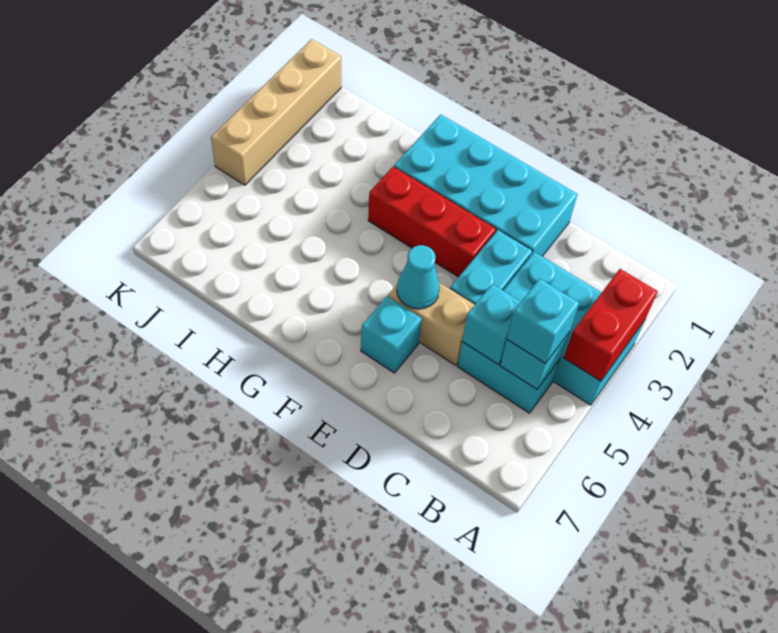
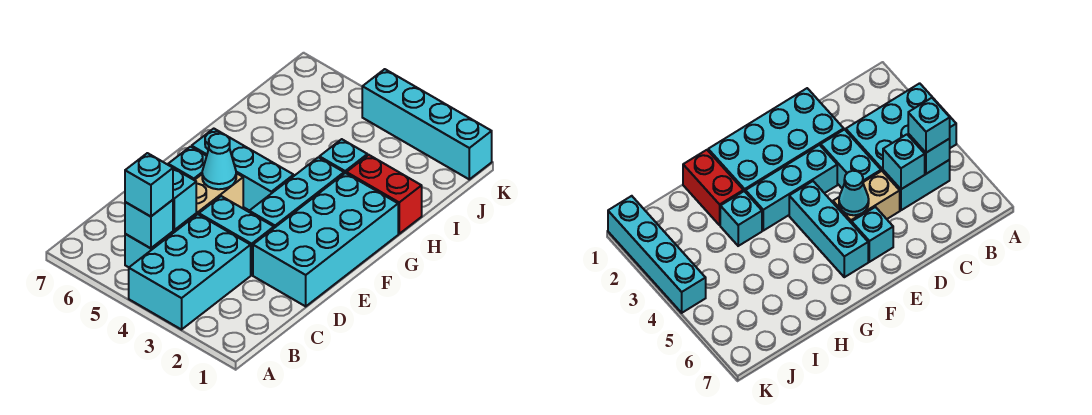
red 1x2 brick [564,269,658,381] -> red 1x2 brick moved to [346,155,422,234]
red 1x3 brick [368,167,496,277] -> cyan 1x3 brick [249,157,344,228]
none -> cyan 1x3 brick [192,129,294,211]
none -> cyan 1x1 brick [319,139,367,174]
tan 1x4 brick [211,39,341,185] -> cyan 1x4 brick [362,69,492,179]

